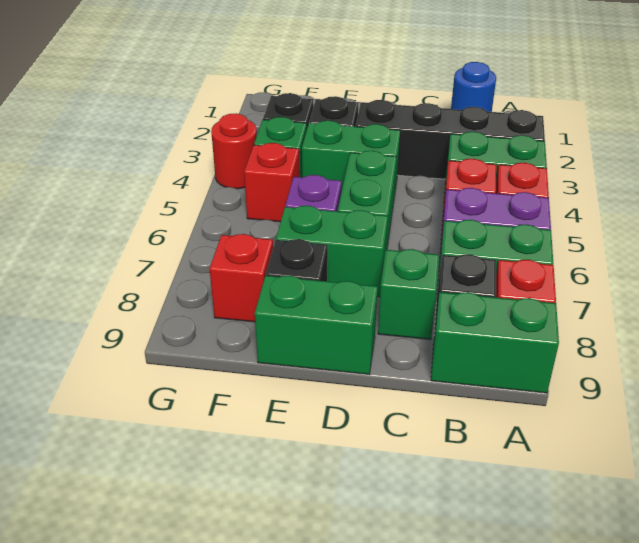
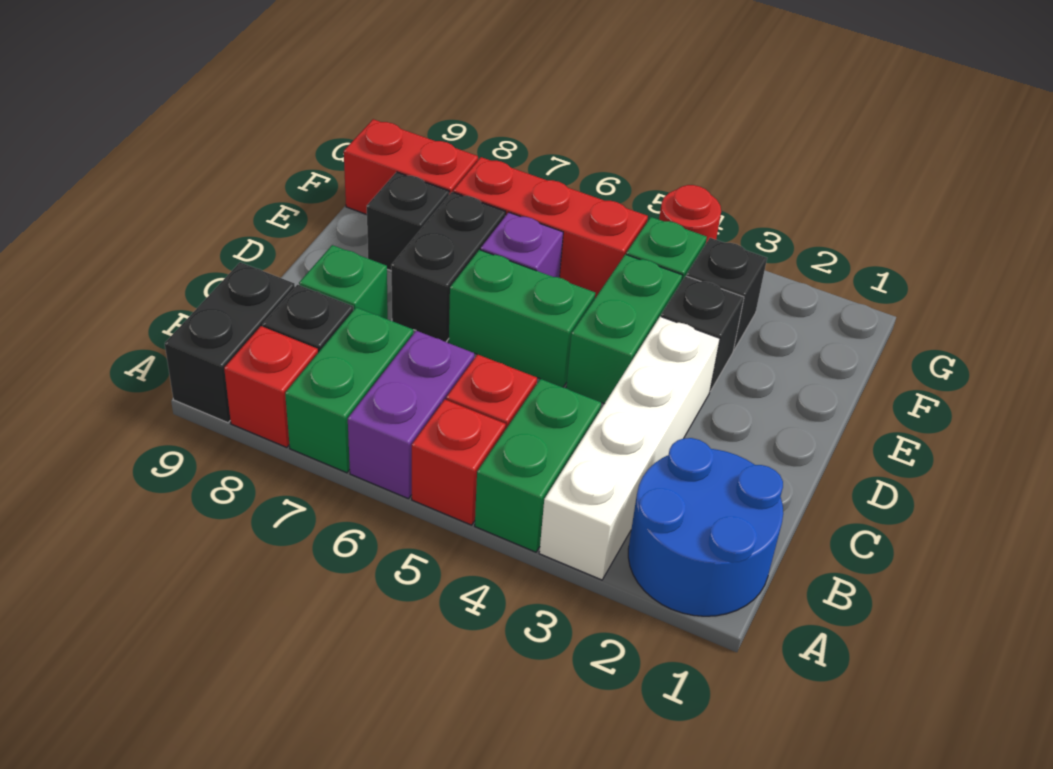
black 1x4 brick [356,100,545,179] -> white 1x4 brick [539,316,720,580]
green 1x2 brick [431,292,559,393] -> black 1x2 brick [165,262,295,423]
blue 1x1 round brick [451,62,496,112] -> blue 2x2 round brick [628,438,783,616]
green 1x2 brick [276,206,388,297] -> black 1x2 brick [391,192,506,342]
green 1x2 brick [255,276,378,374] -> none
red 1x1 brick [244,143,300,222] -> red 1x3 brick [453,157,648,298]
red 1x1 brick [210,234,273,322] -> red 1x2 brick [344,119,478,215]

